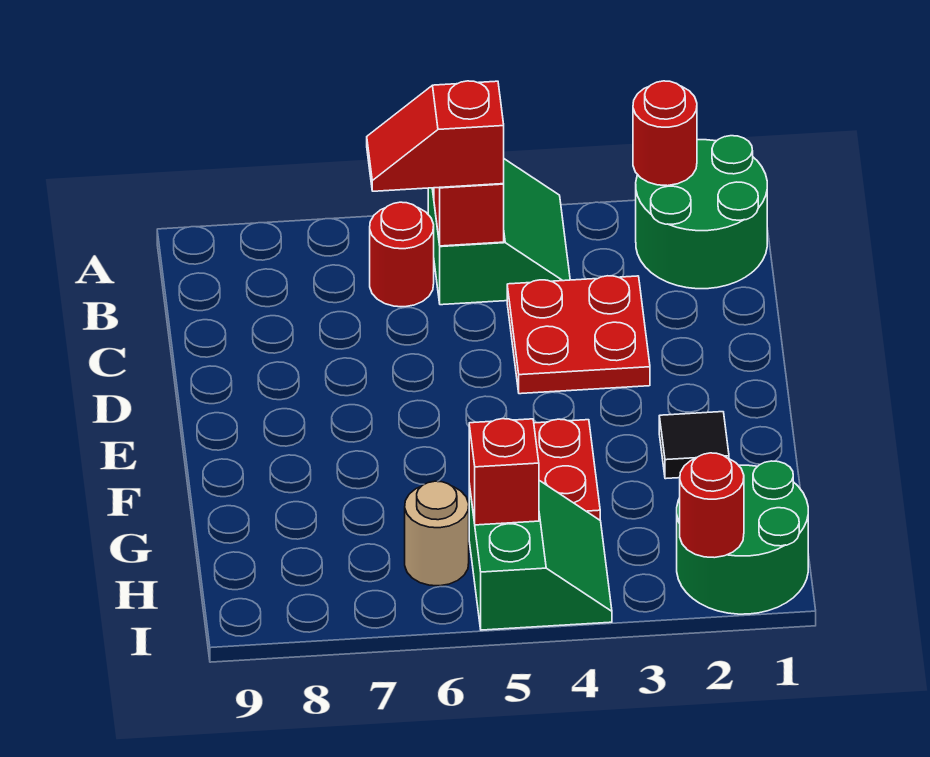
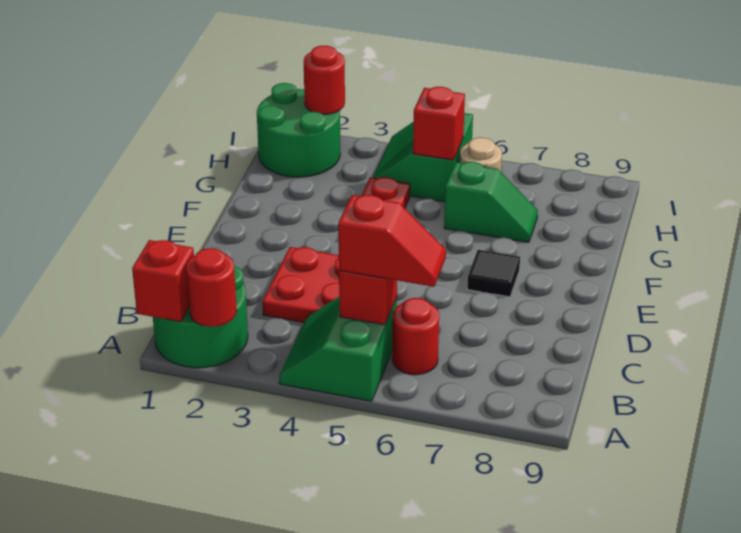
none -> red 1x1 brick [132,240,194,322]
black 1x1 tile [659,412,729,479] -> black 1x1 tile moved to [467,250,520,297]
none -> green 1x2 slope [444,162,538,242]

